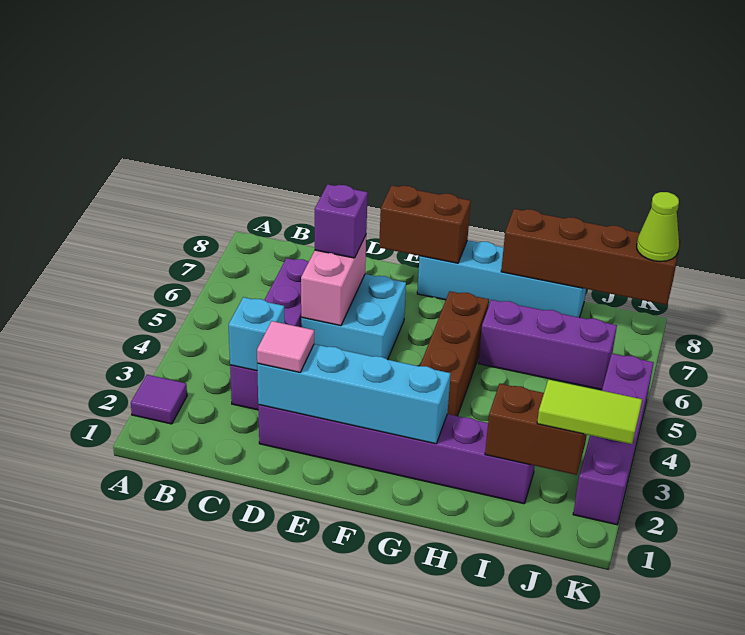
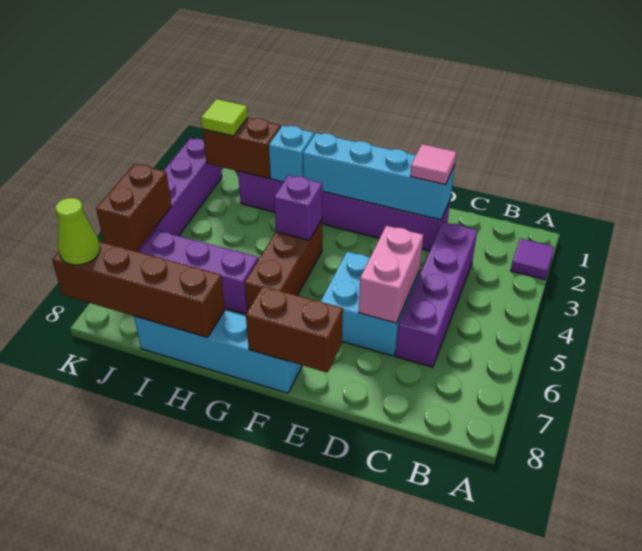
cyan 1x1 brick [228,297,285,371] -> cyan 1x1 brick moved to [269,126,314,182]
purple 1x1 brick [315,184,368,258] -> purple 1x1 brick moved to [274,175,322,240]
lime 1x2 tile [537,379,642,444] -> lime 1x1 tile [201,99,248,136]
none -> brown 1x2 brick [96,164,172,252]

